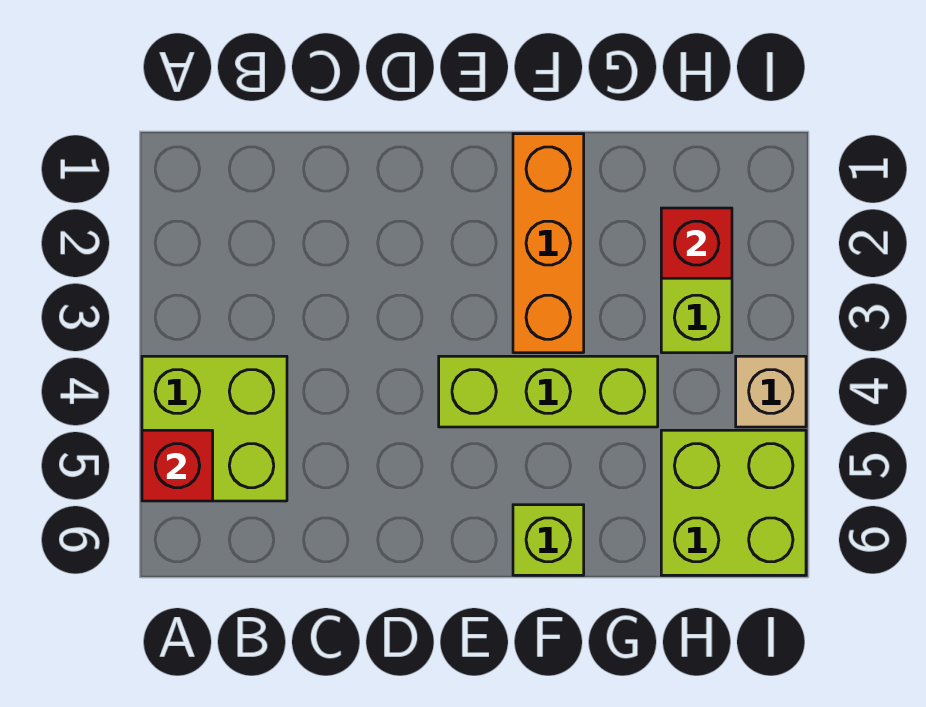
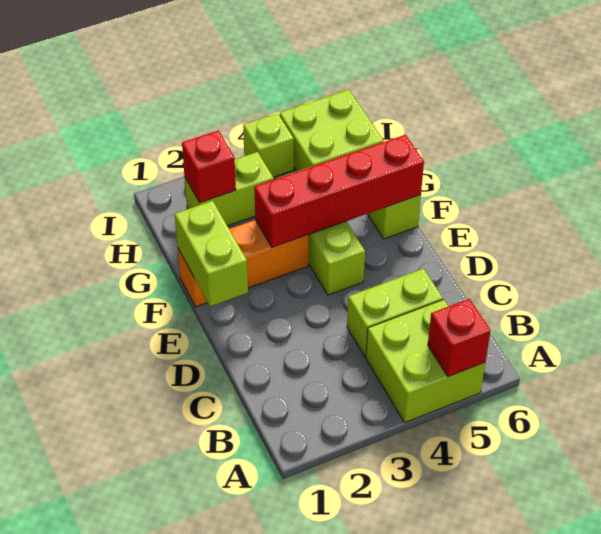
none -> lime 1x2 brick [347,269,443,357]
none -> lime 1x2 brick [175,201,248,306]
none -> red 1x4 brick [254,135,424,247]
tan 1x1 brick [736,356,806,427] -> lime 1x1 brick [243,113,294,177]

